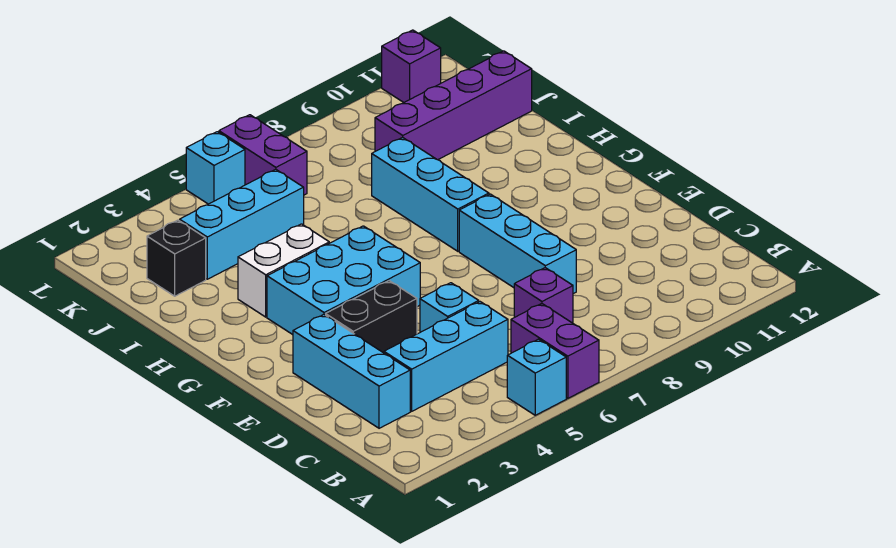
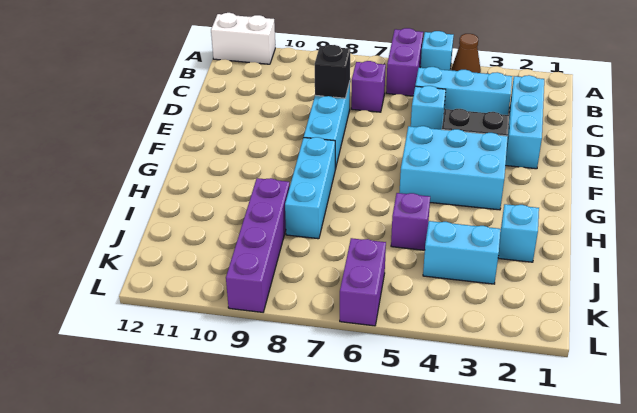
none -> brown 1x1 cone [452,34,481,73]
white 1x2 brick [238,224,329,317] -> white 1x2 brick moved to [211,13,275,64]
black 1x1 brick [147,220,206,296] -> black 1x1 brick moved to [315,45,350,98]
cyan 1x3 brick [180,169,304,279] -> cyan 1x2 brick [423,221,501,284]
purple 1x4 brick [375,51,532,160] -> purple 1x4 brick turned to [226,178,290,312]
cyan 1x1 brick [186,132,245,204] -> cyan 1x1 brick moved to [498,204,539,262]
purple 1x1 brick [382,30,441,102] -> purple 1x1 brick moved to [391,193,430,250]

